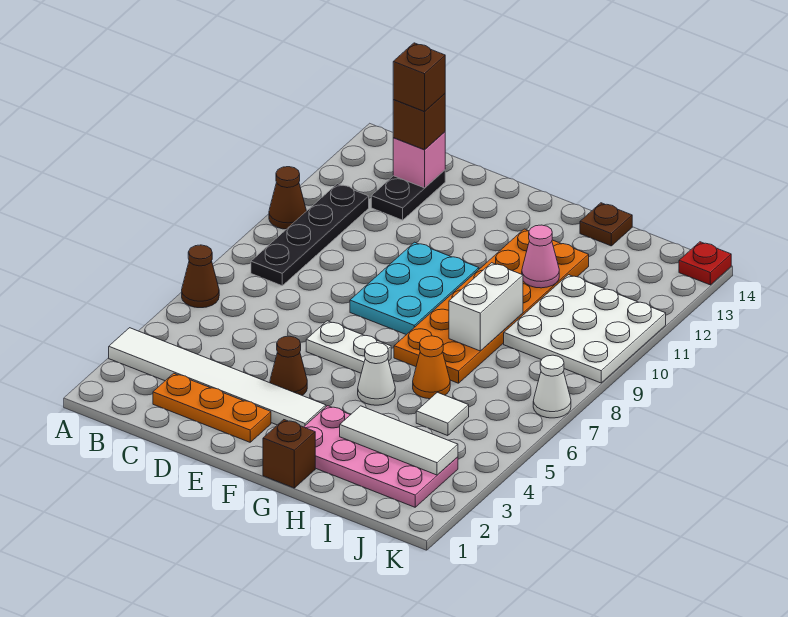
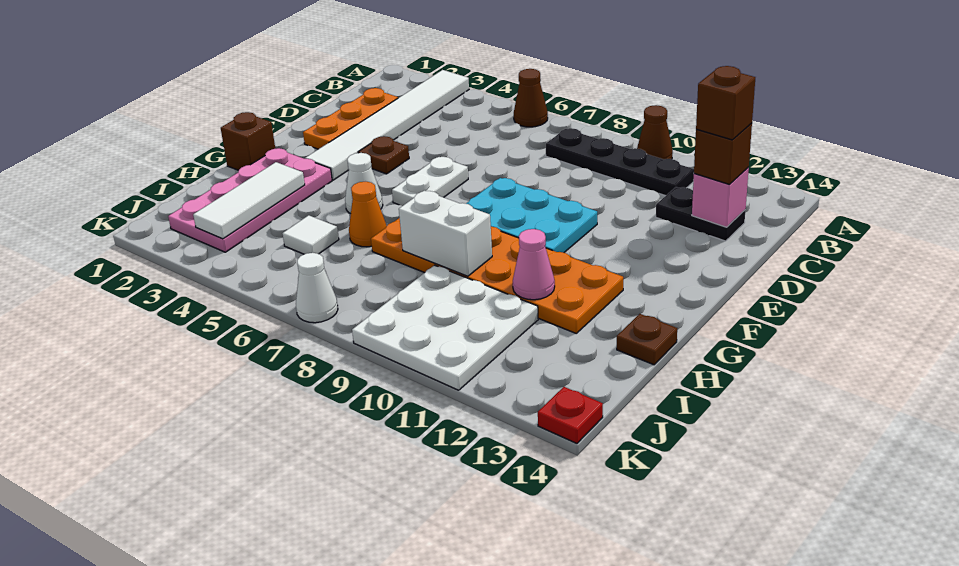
brown 1x1 cone [270,336,307,395] -> brown 1x1 plate [358,136,409,174]

